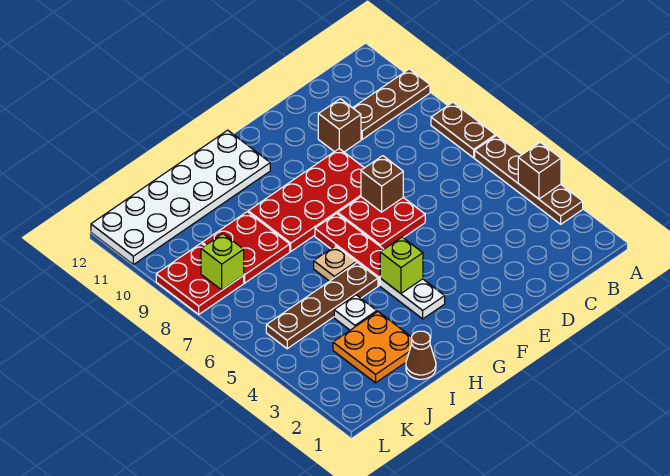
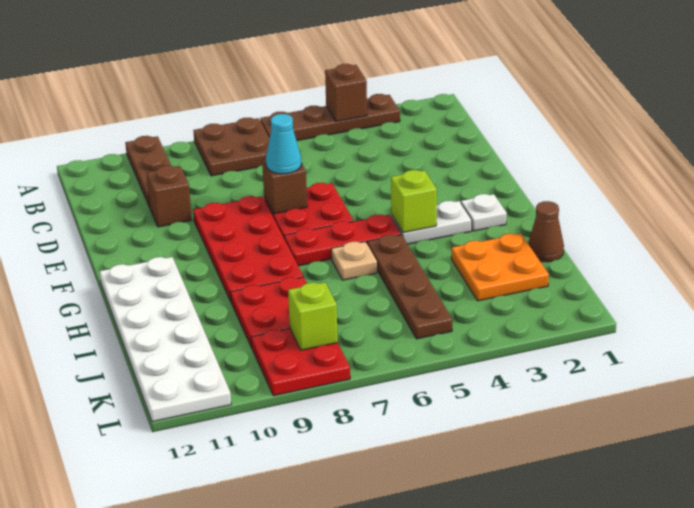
brown 1x2 plate [431,102,495,158] -> brown 2x2 plate [193,117,270,176]
none -> cyan 1x1 cone [266,114,302,174]
white 1x1 plate [334,295,377,330] -> white 1x1 plate moved to [461,194,507,231]

